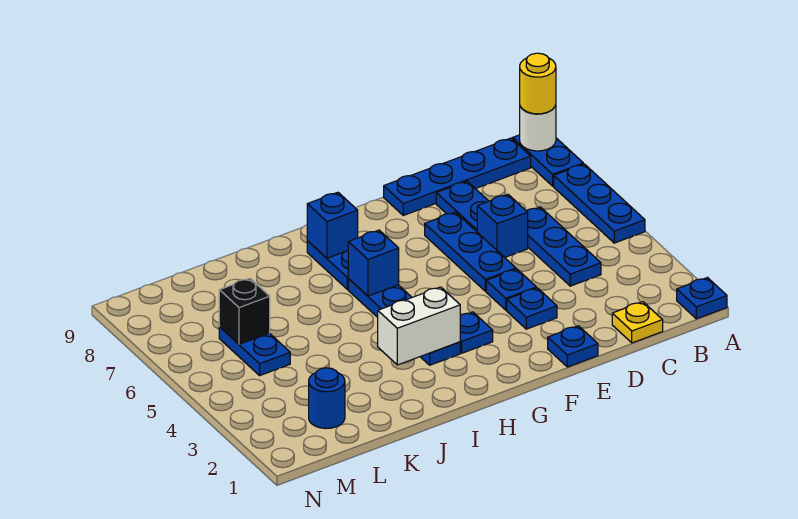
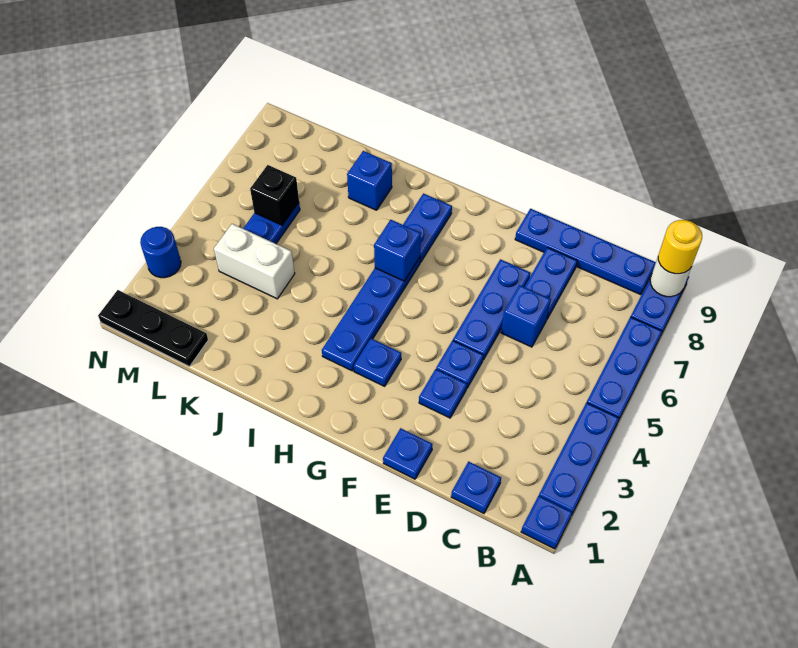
yellow 1x1 plate [612,302,663,343] -> blue 1x1 plate [451,462,501,513]
blue 1x3 plate [527,207,601,286] -> blue 1x3 plate moved to [539,403,619,516]
white 1x2 brick [378,287,460,365] -> white 1x2 brick moved to [214,224,295,299]
blue 1x1 brick [307,192,358,258] -> blue 1x1 brick moved to [347,151,392,210]
none -> black 1x3 plate [98,290,208,366]
blue 1x1 round brick [309,368,345,429] -> blue 1x1 round brick moved to [140,227,181,278]

